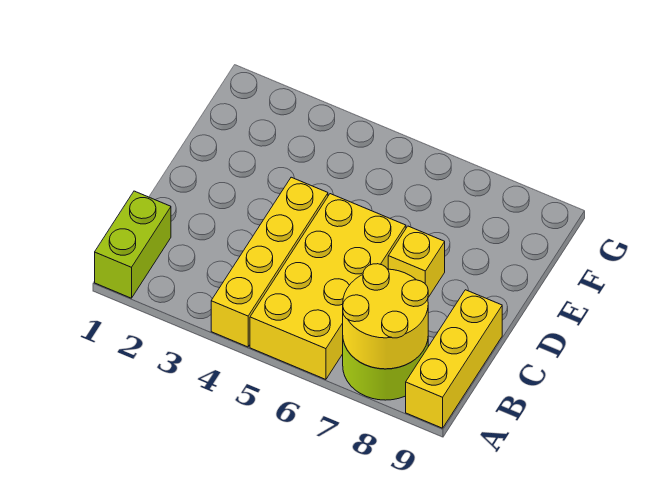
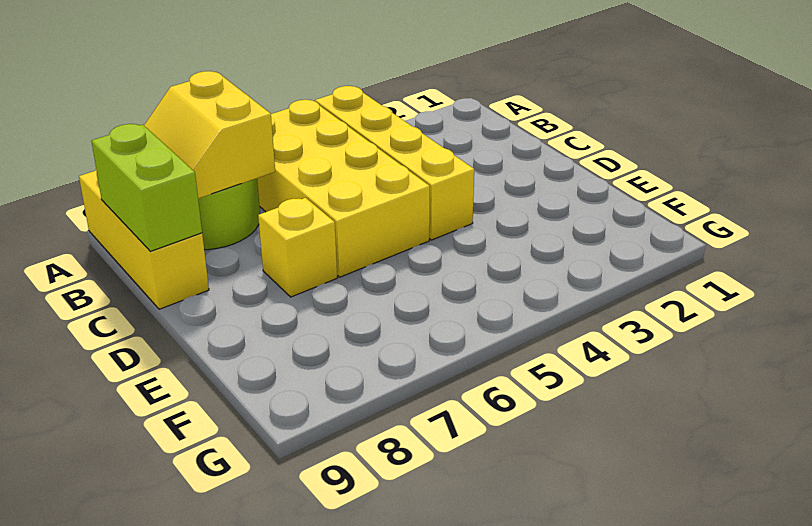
lime 1x2 brick [95,191,171,298] -> lime 1x2 brick moved to [91,124,202,251]
yellow 2x2 round brick [343,264,428,369] -> yellow 2x2 slope [144,71,275,198]

